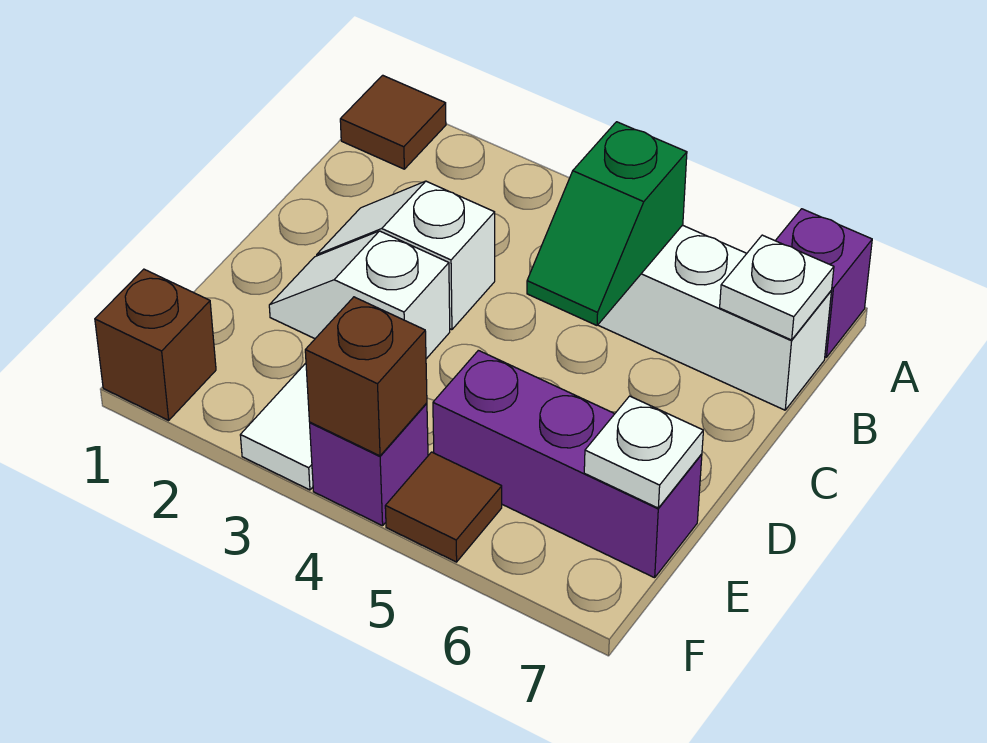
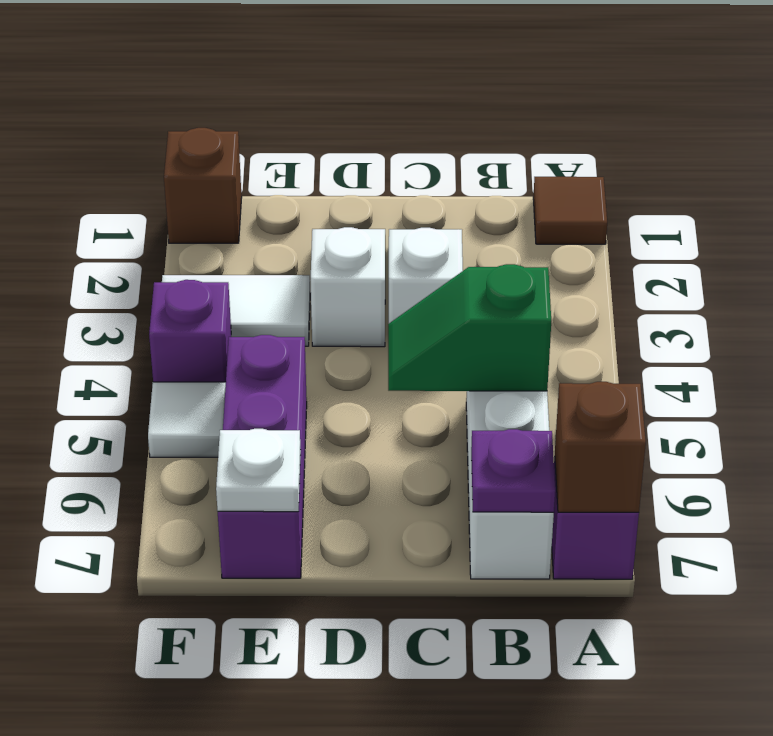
white 1x1 plate [720,235,834,340] -> purple 1x1 plate [471,429,555,512]
brown 1x1 brick [305,297,427,456] -> brown 1x1 brick moved to [555,382,646,512]
brown 1x1 tile [385,452,502,562] -> white 1x1 tile [148,382,226,457]

